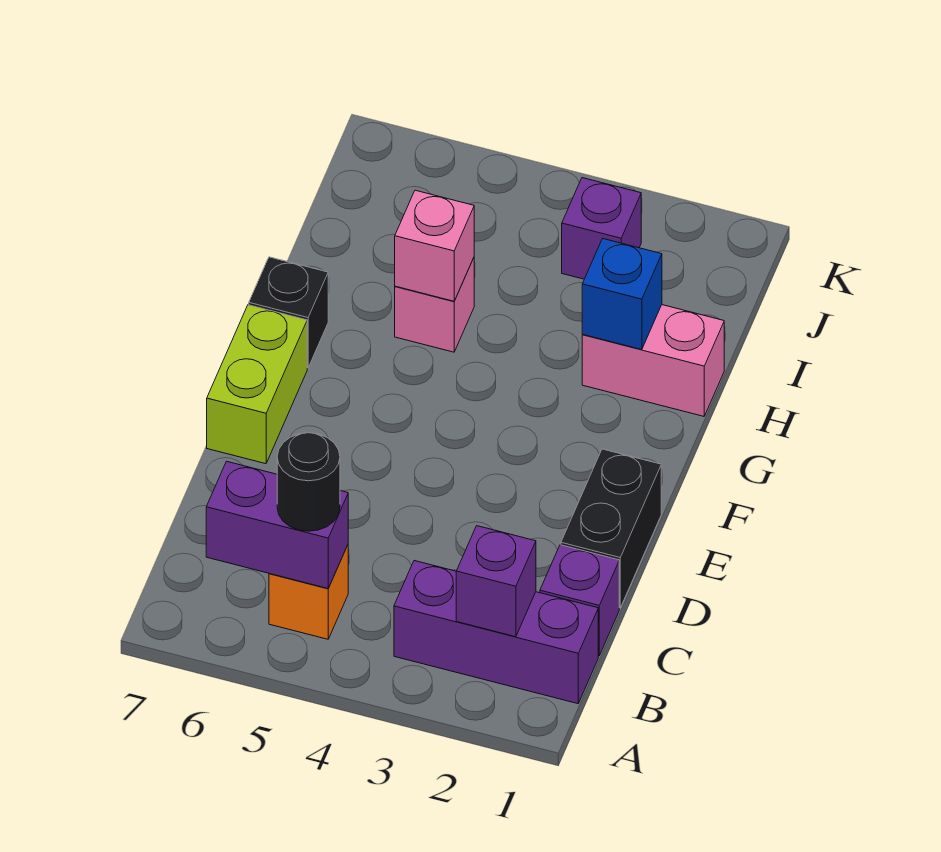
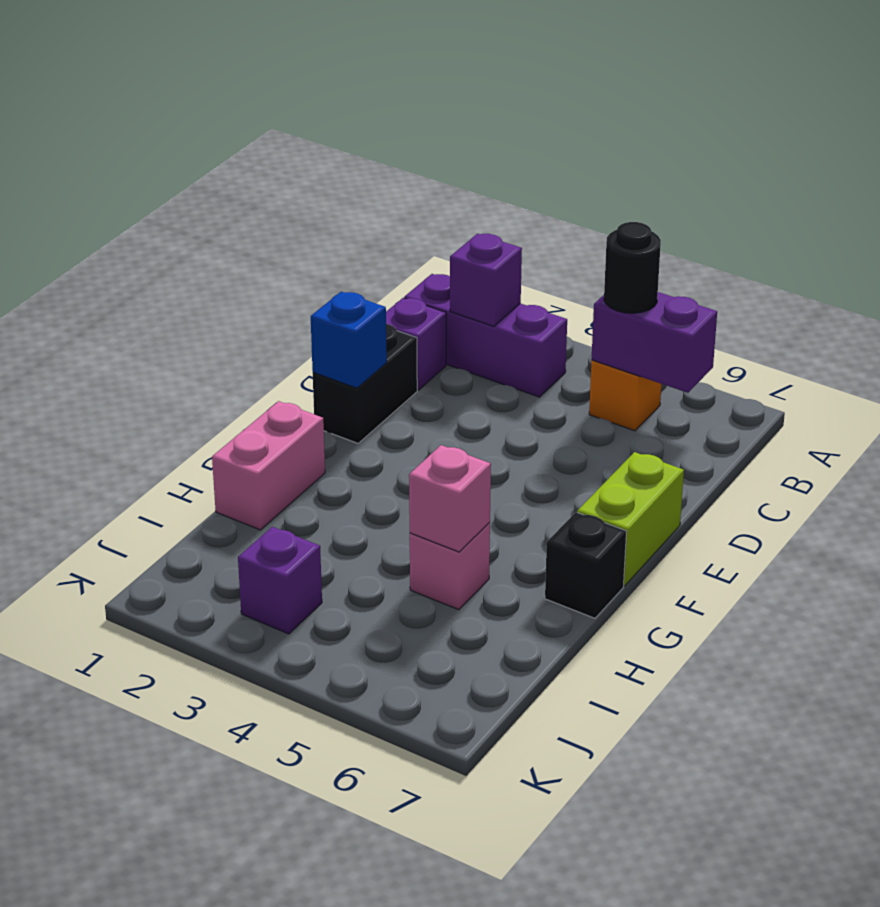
pink 1x2 brick [582,305,724,416] -> pink 1x2 brick turned to [212,401,325,530]
blue 1x1 brick [582,239,662,350] -> blue 1x1 brick moved to [311,292,387,388]

